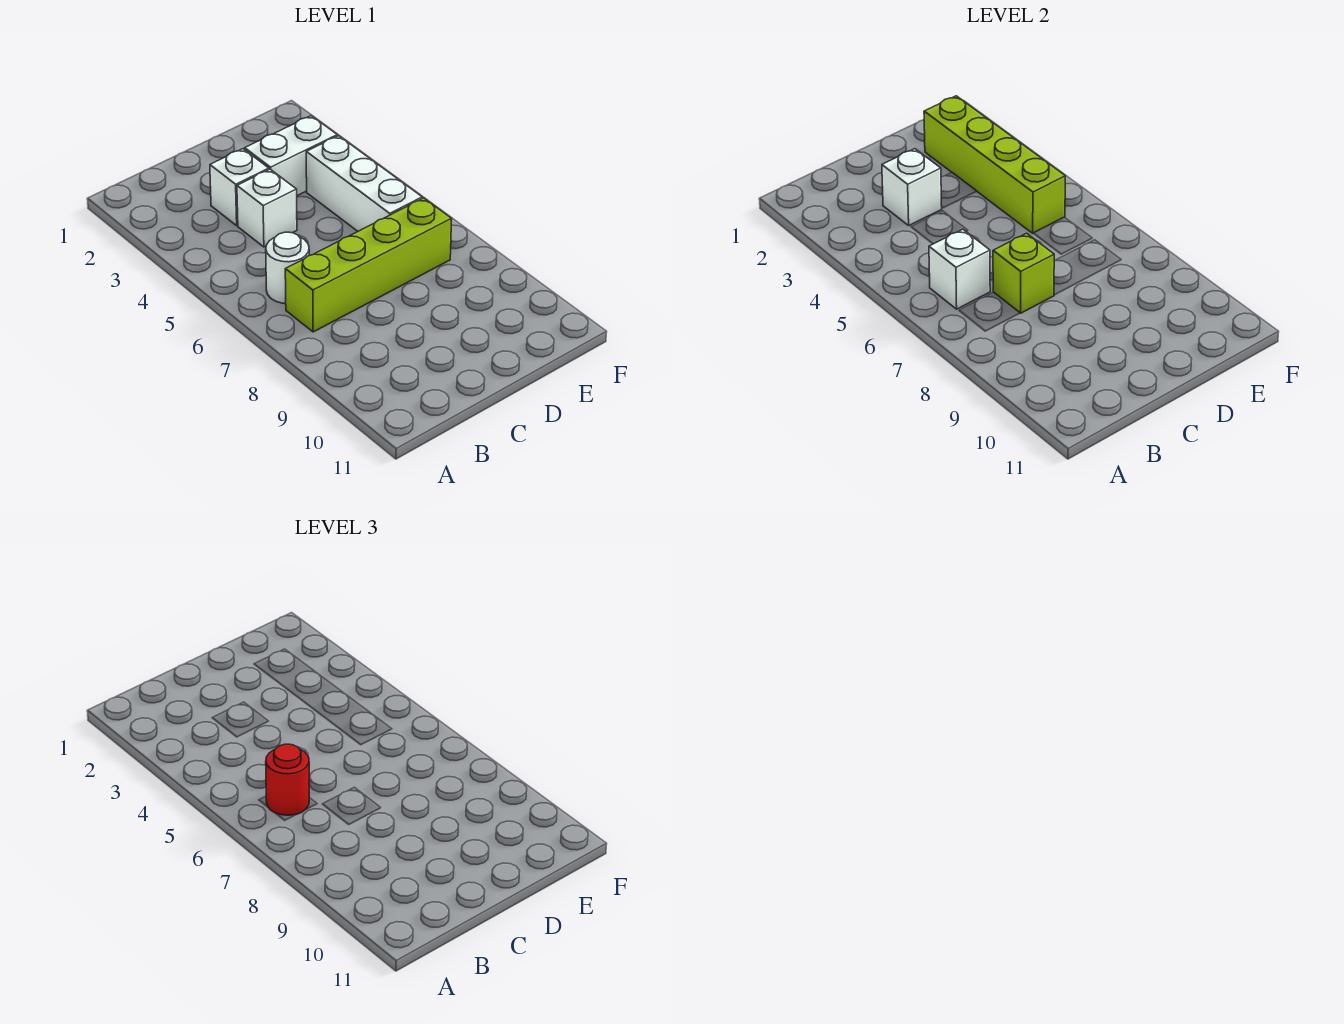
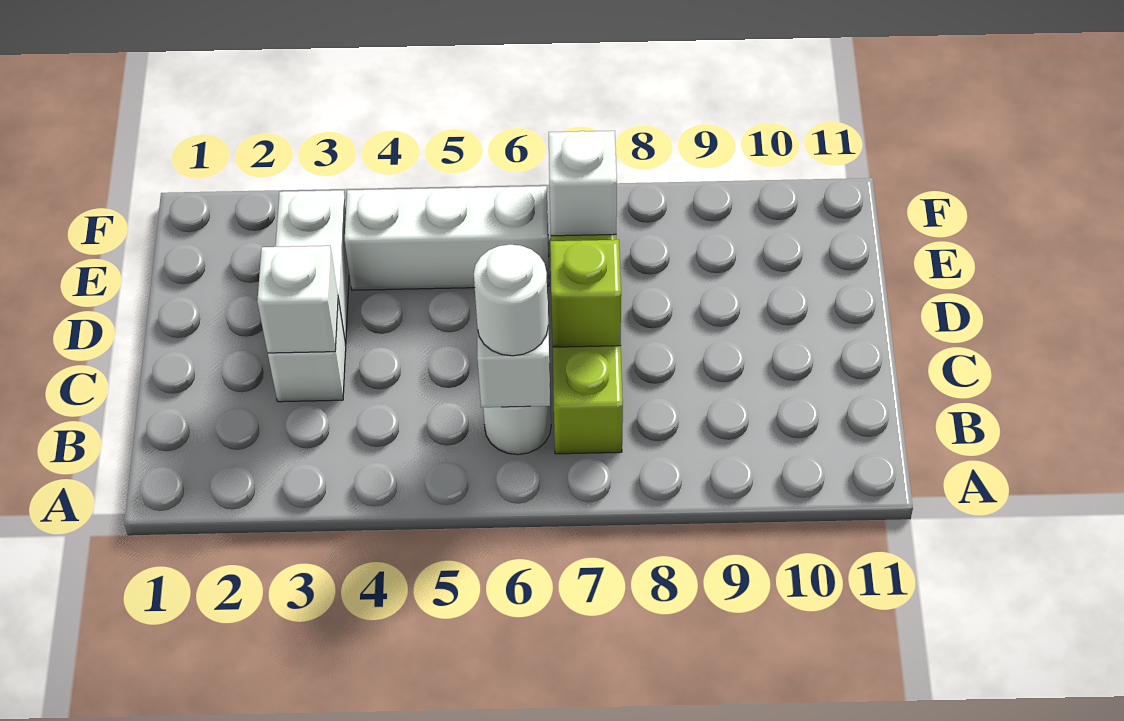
red 1x1 round brick [266,744,309,815] -> white 1x1 round brick [474,244,548,356]
white 1x1 brick [237,169,297,247] -> white 1x1 brick moved to [549,131,617,236]
lime 1x4 brick [924,96,1065,233] -> none

